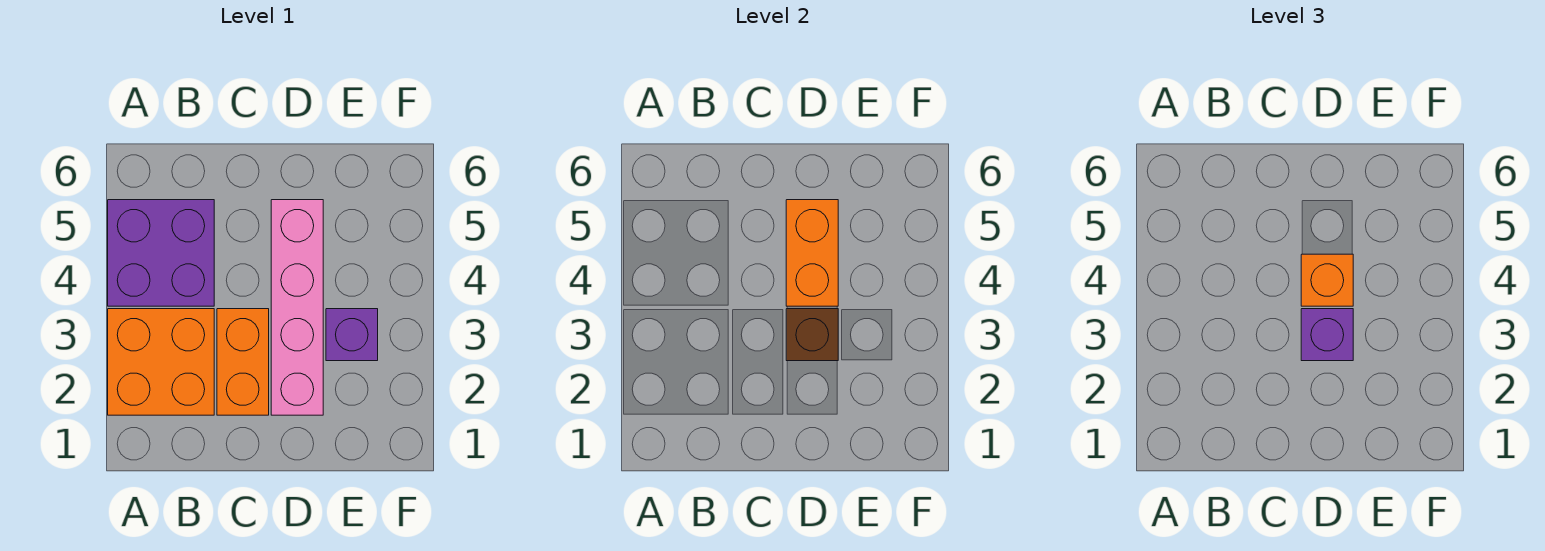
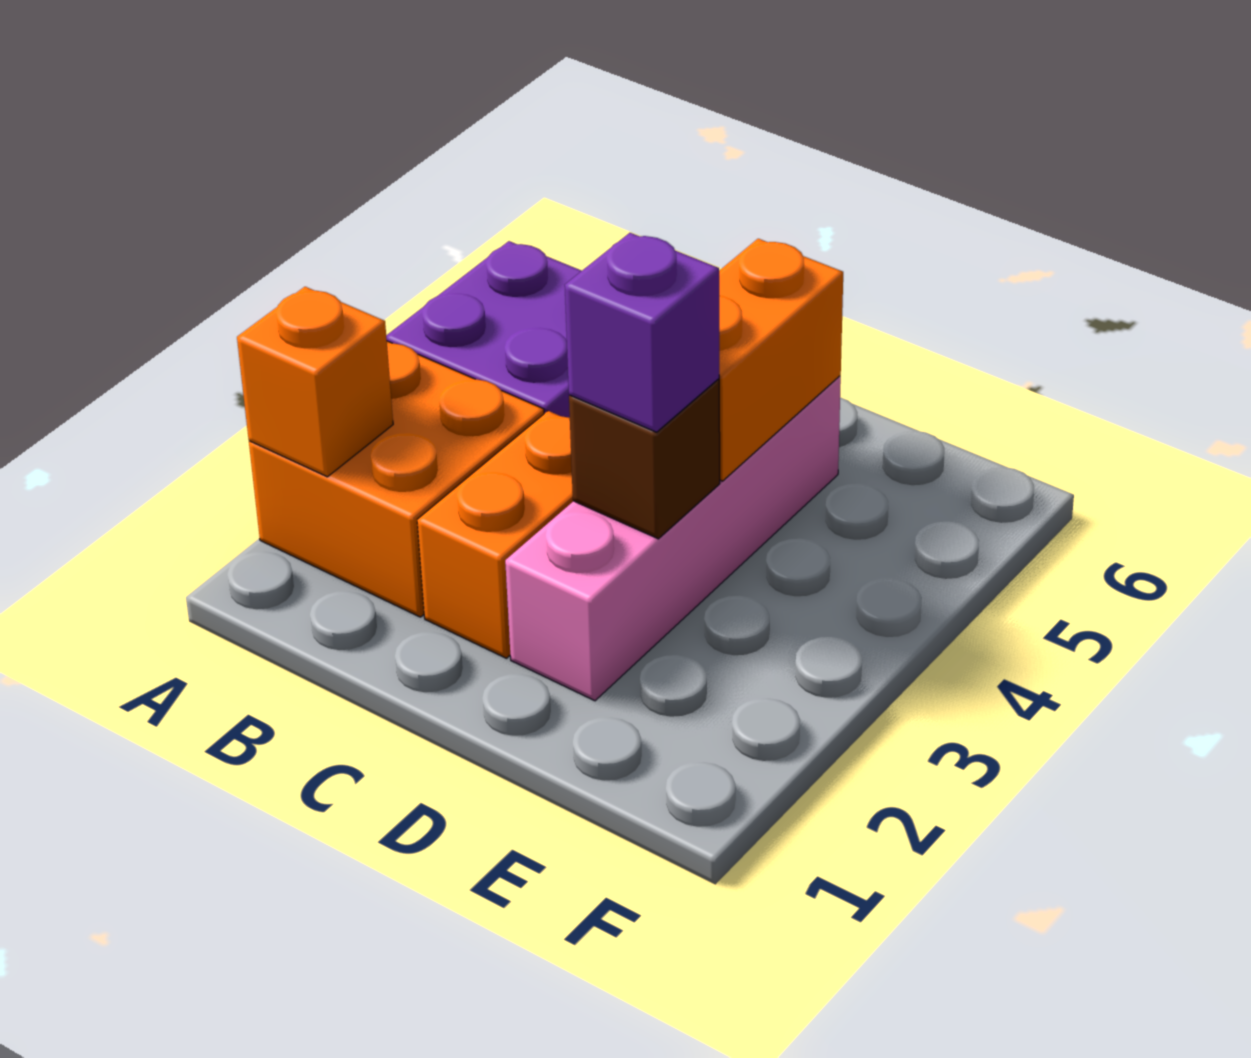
orange 1x1 brick [1301,254,1353,306] -> orange 1x1 brick moved to [237,287,393,477]
purple 1x1 brick [326,309,378,361] -> none

